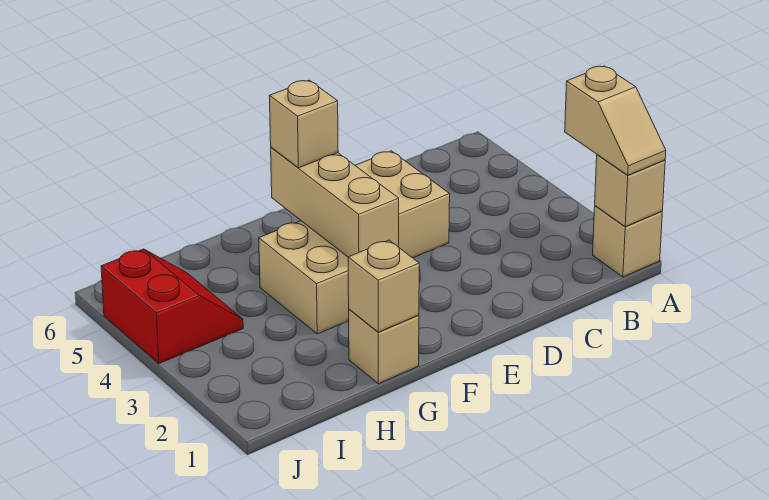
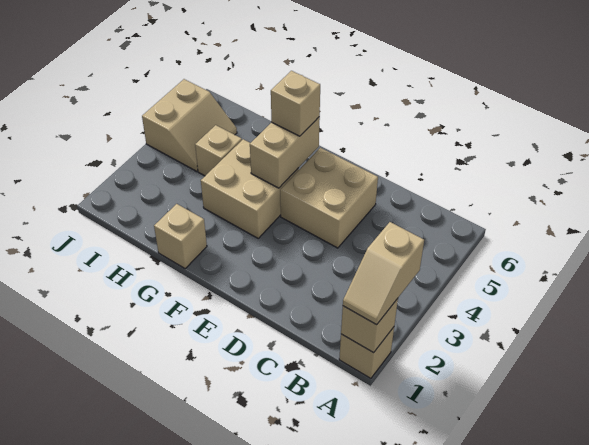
tan 1x3 brick [271,147,399,257] -> tan 1x2 brick [250,117,320,188]
tan 1x1 brick [348,240,419,332] -> tan 1x1 brick moved to [195,125,242,176]
red 2x2 slope [101,249,243,363] -> tan 2x2 slope [142,79,237,171]

